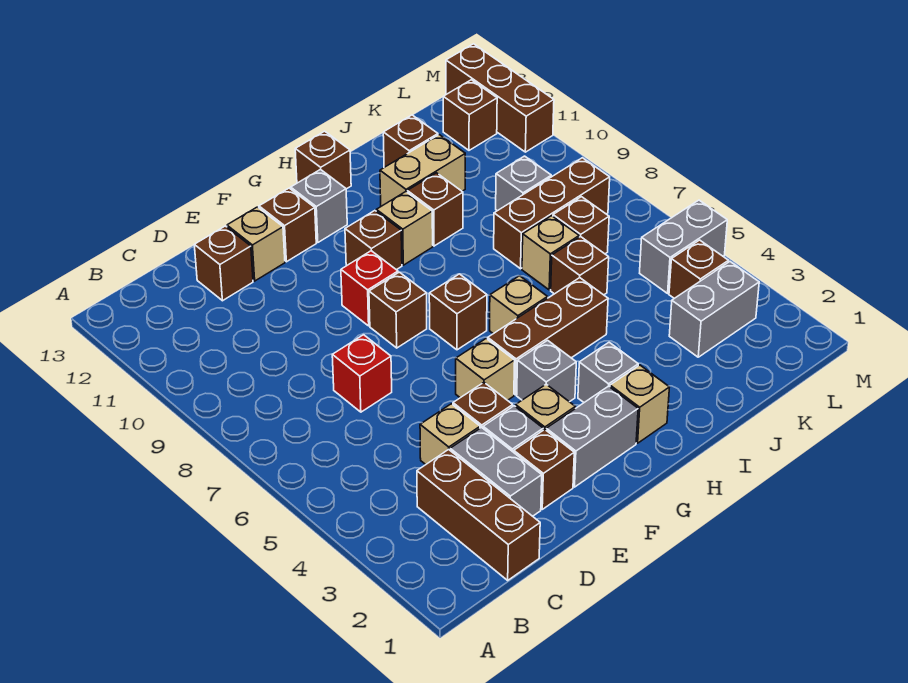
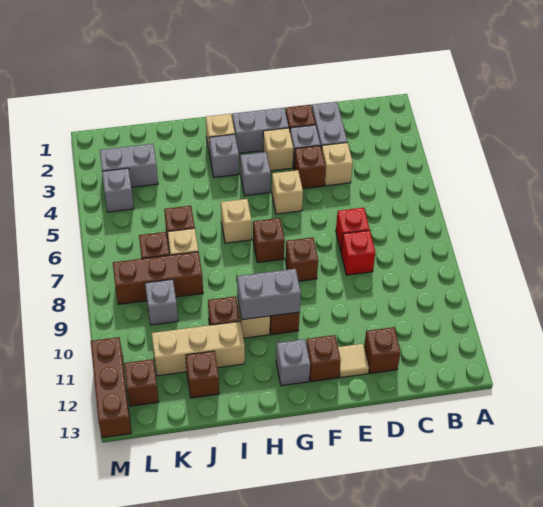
brown 1x3 brick [417,449,540,580] -> none
tan 1x1 brick [227,207,285,281] -> tan 1x1 tile [338,344,369,378]
red 1x1 brick [341,251,398,326] -> red 1x1 brick moved to [341,230,376,275]
brown 1x3 brick [488,278,608,395] -> none
brown 1x1 brick [295,131,351,189] -> none
tan 1x2 brick [380,135,465,206] -> tan 1x3 brick [152,321,245,376]
brown 1x1 brick [669,240,728,298] -> grey 1x1 brick [102,168,134,212]
grey 1x2 brick [640,200,727,293] -> grey 1x2 brick moved to [237,269,301,320]

